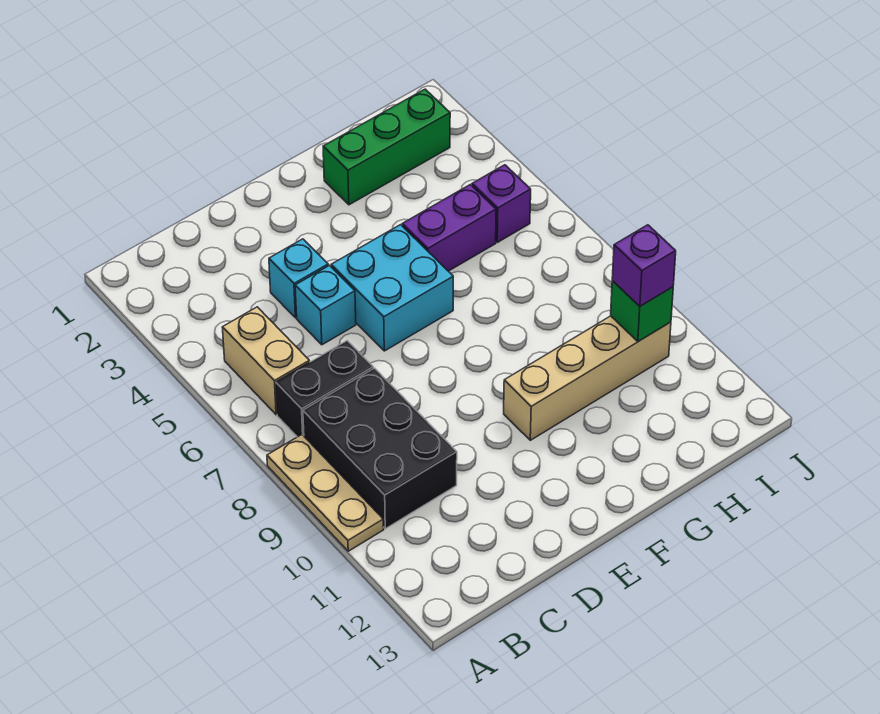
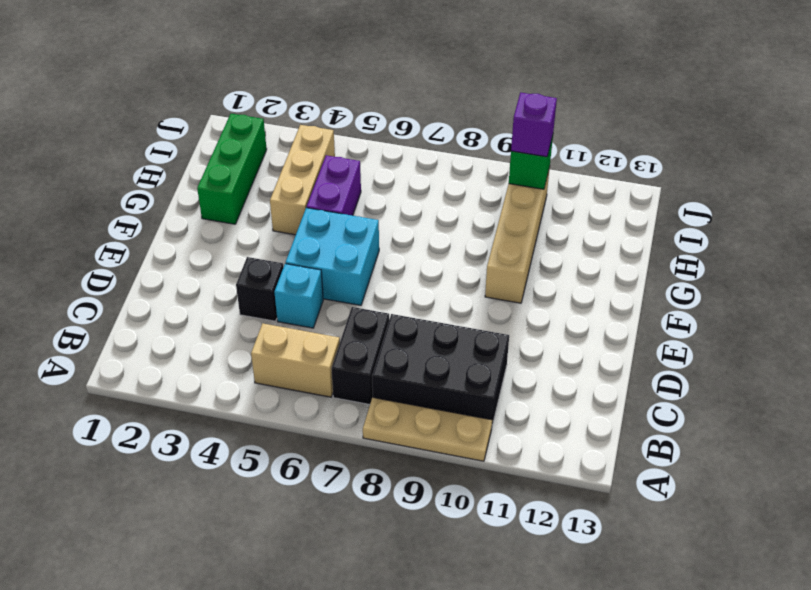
cyan 1x1 brick [269,239,328,318] -> black 1x1 brick [236,257,283,321]
none -> tan 1x3 brick [270,125,335,235]
purple 1x1 brick [472,165,531,242] -> none

